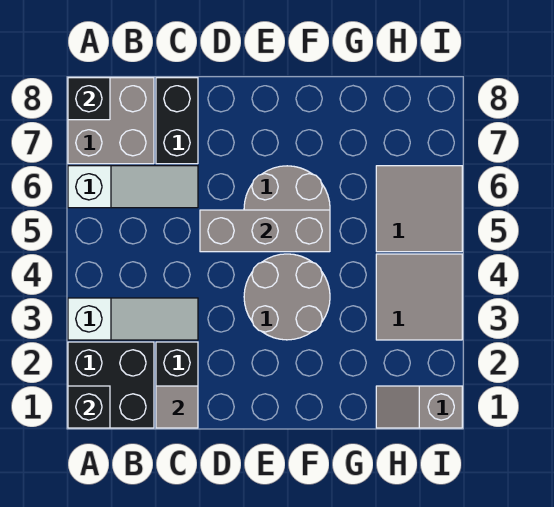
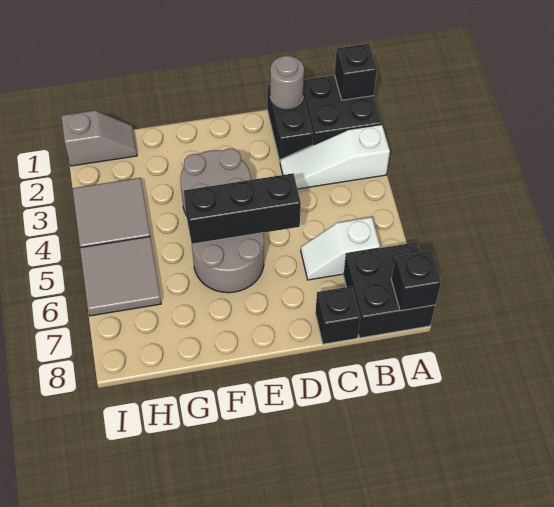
white 1x3 slope [68,166,198,208] -> white 1x2 slope [301,217,380,280]
grey 2x2 brick [68,78,154,164] -> black 2x2 brick [343,242,435,338]
grey 1x1 tile [156,386,198,428] -> grey 1x1 round brick [270,56,304,108]
black 1x2 brick [156,78,198,164] -> black 1x1 brick [315,286,360,344]
grey 1x3 brick [200,210,330,252] -> black 1x3 brick [184,173,301,244]

